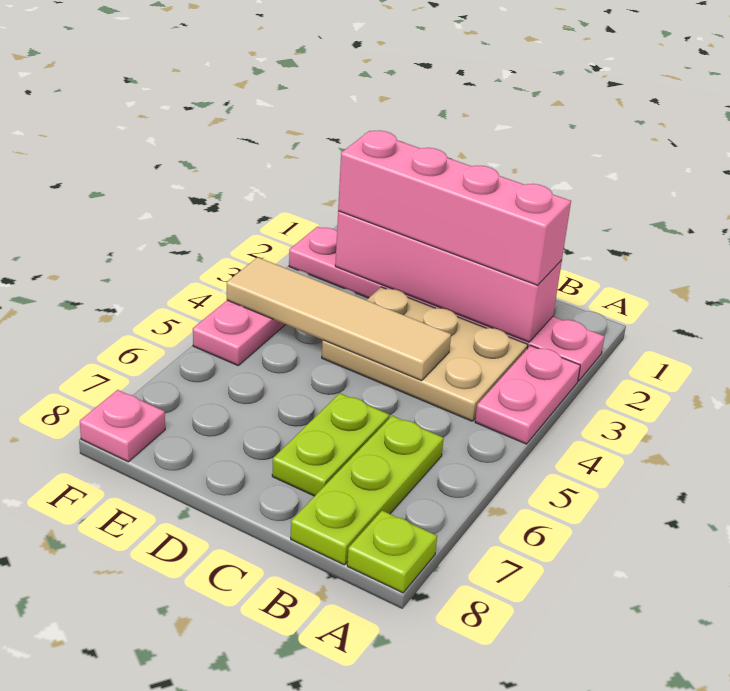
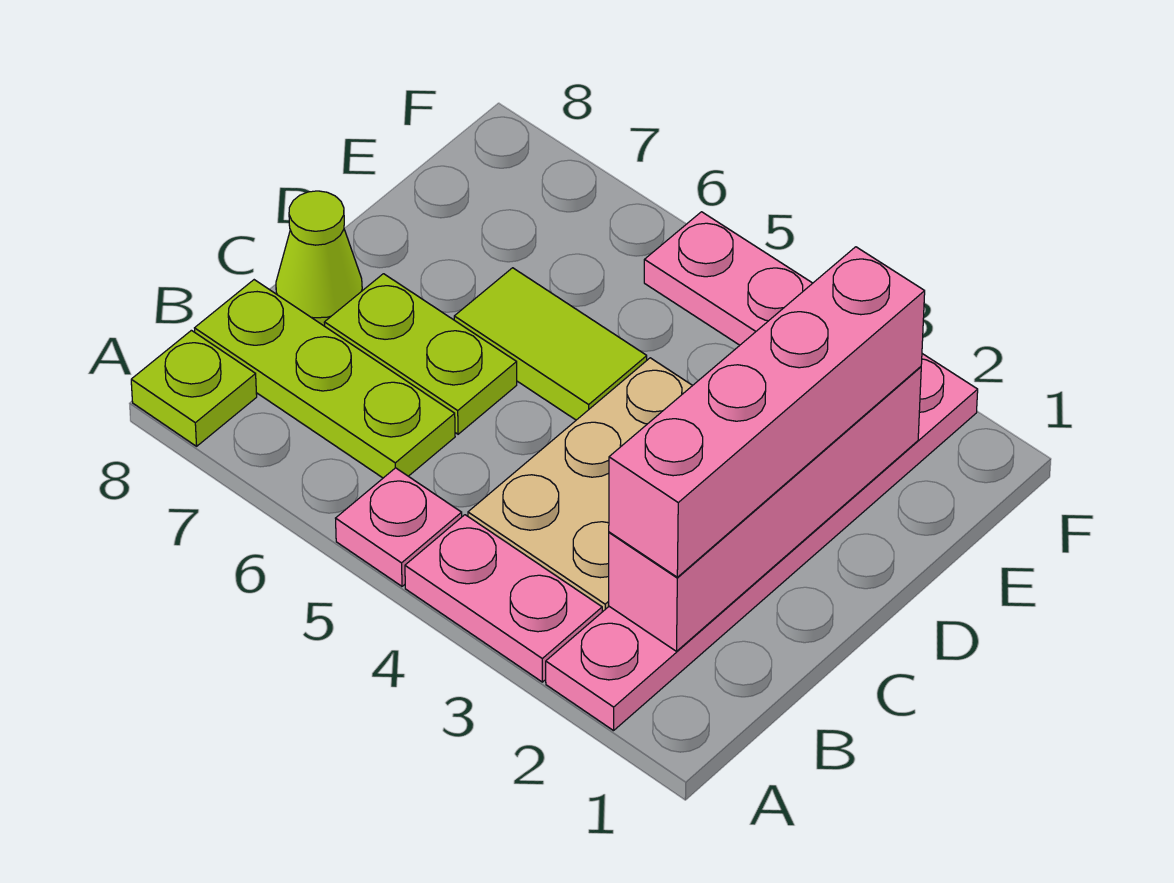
tan 1x4 tile [227,257,451,381] -> none
none -> lime 1x1 cone [276,191,362,326]
none -> lime 1x2 tile [454,268,647,420]
pink 1x1 plate [80,390,165,462] -> pink 1x1 plate moved to [336,468,462,586]

